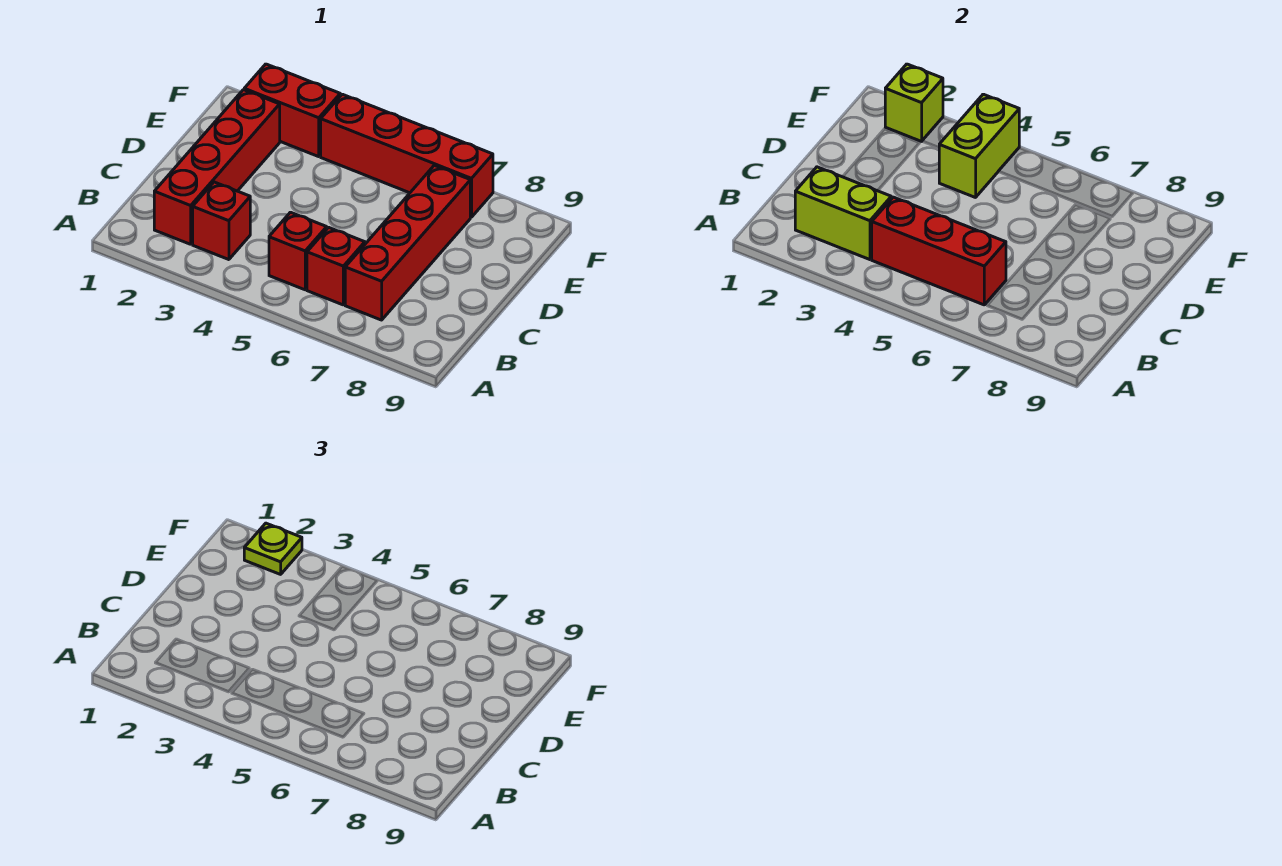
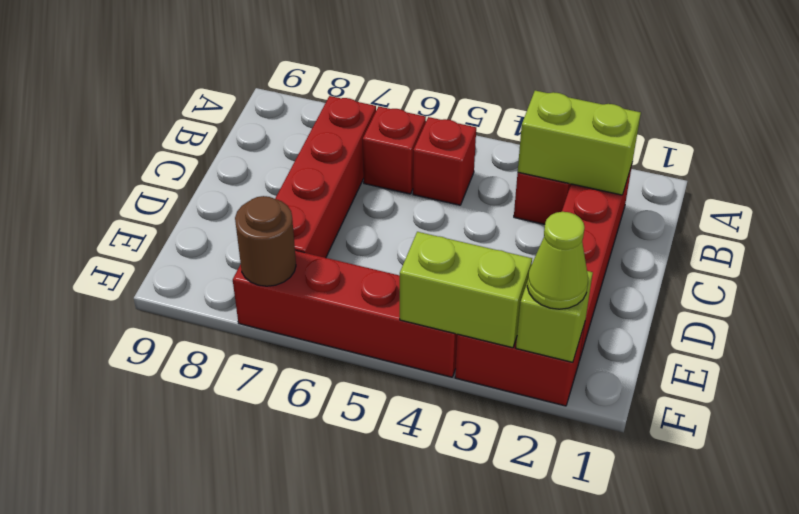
red 1x3 brick [872,197,1006,305] -> none
lime 1x2 brick [939,94,1019,198] -> lime 1x2 brick turned to [400,232,532,348]
lime 1x1 plate [244,523,302,574] -> lime 1x1 cone [527,212,588,309]
none -> brown 1x1 round brick [235,196,296,286]

